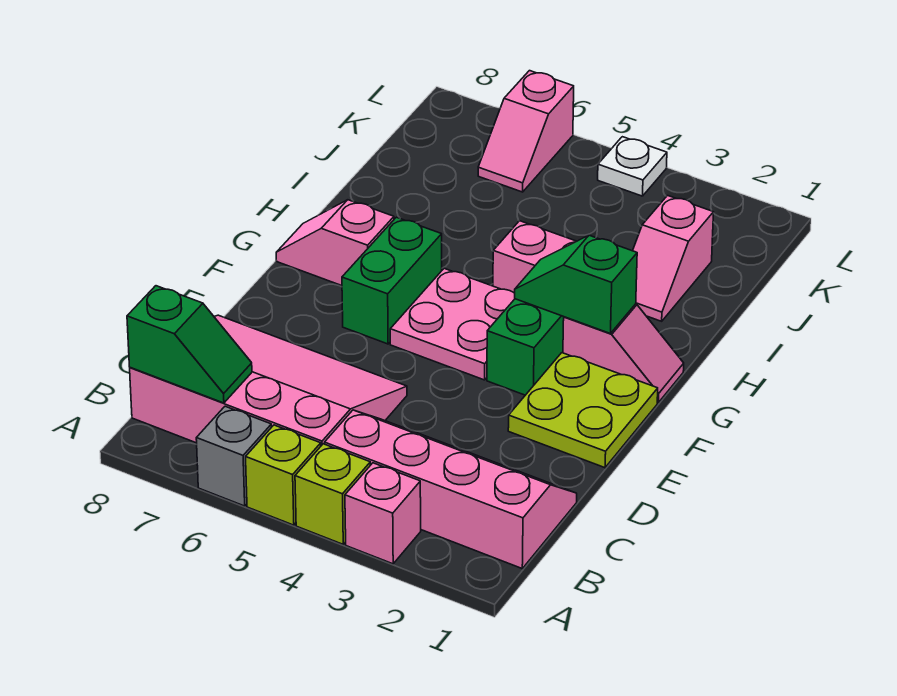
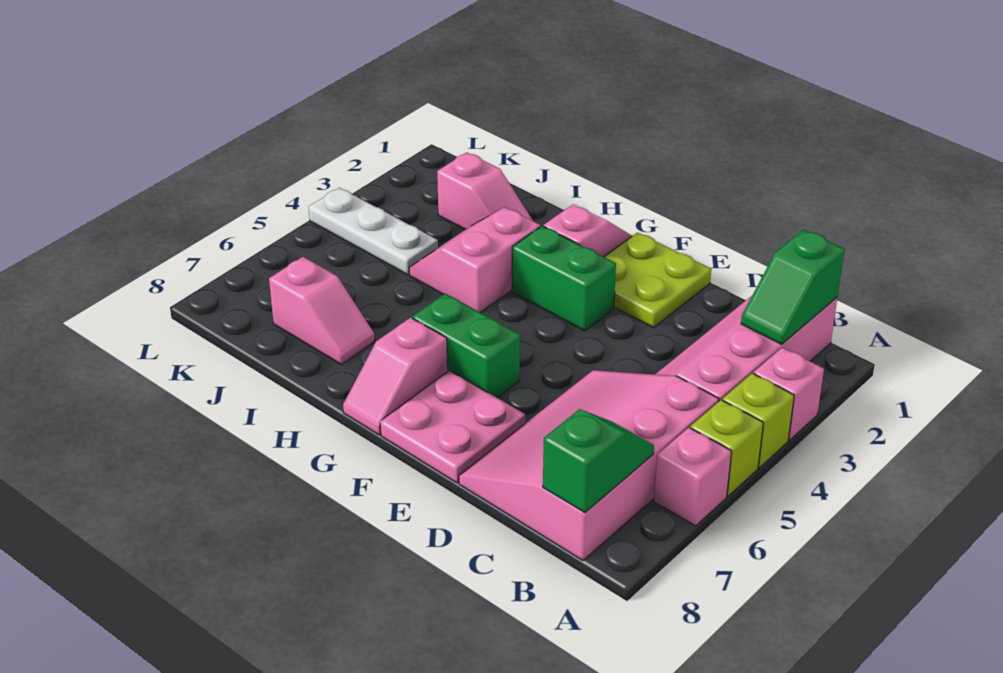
grey 1x1 brick [196,406,272,506] -> pink 1x1 brick [654,428,732,526]
pink 2x2 plate [390,268,515,380] -> pink 2x2 plate moved to [380,371,525,483]
green 1x2 slope [515,235,637,334] -> green 1x2 slope moved to [741,230,845,344]
pink 1x2 slope [478,71,574,192] -> pink 1x2 slope moved to [269,257,375,364]
white 1x1 plate [598,137,667,196] -> white 1x3 plate [309,188,438,275]

